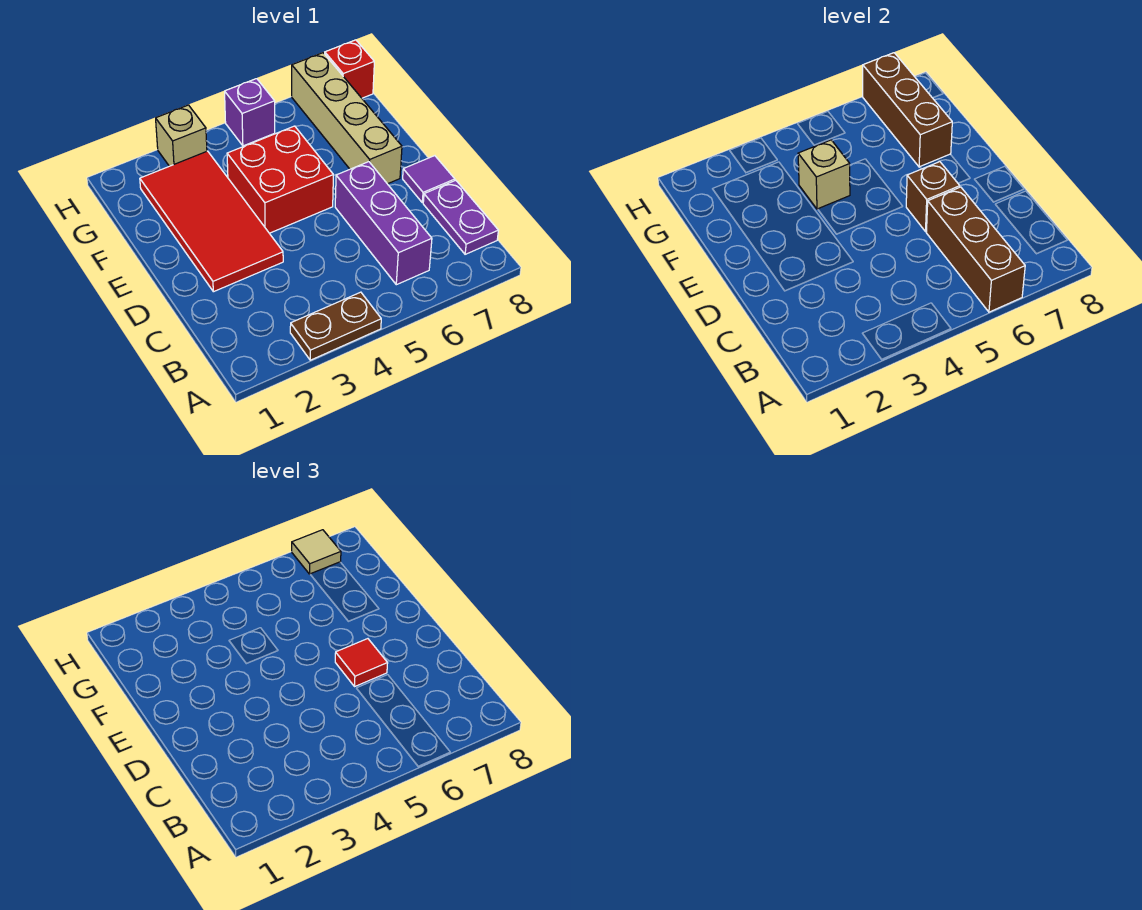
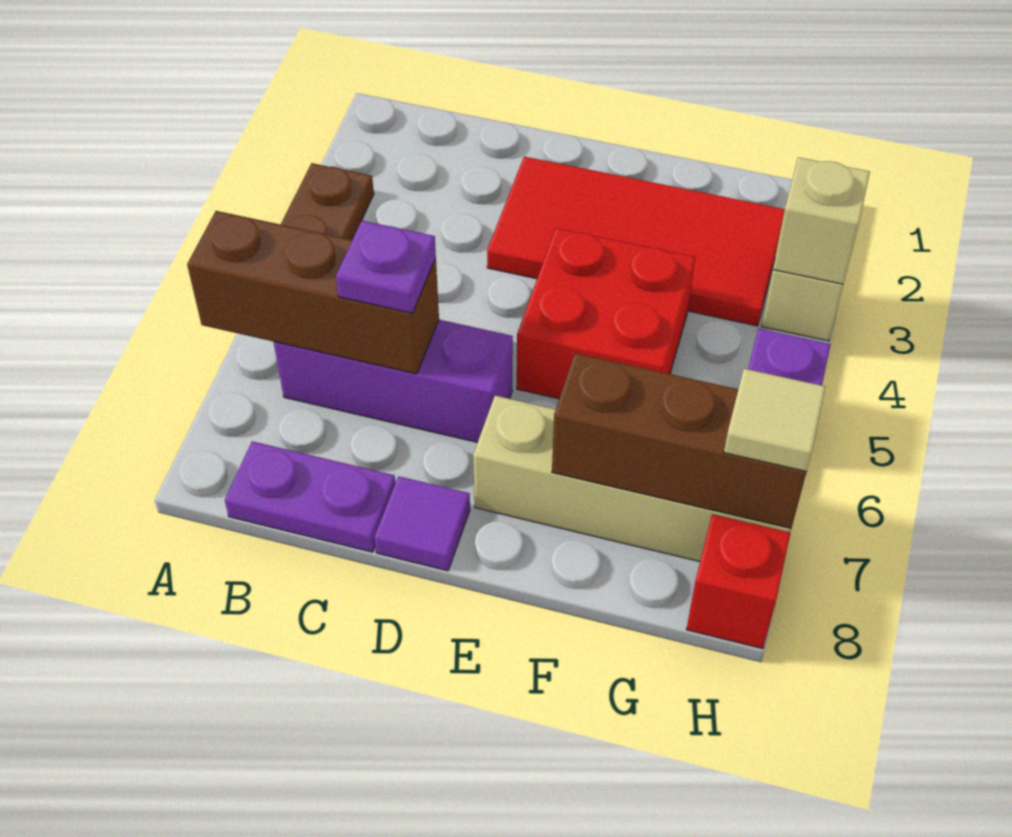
none -> purple 1x1 plate [336,221,436,313]
brown 1x1 brick [906,162,960,232] -> none
red 1x1 tile [335,639,388,687] -> none
tan 1x1 brick [798,140,850,209] -> tan 1x1 brick moved to [773,157,870,284]

